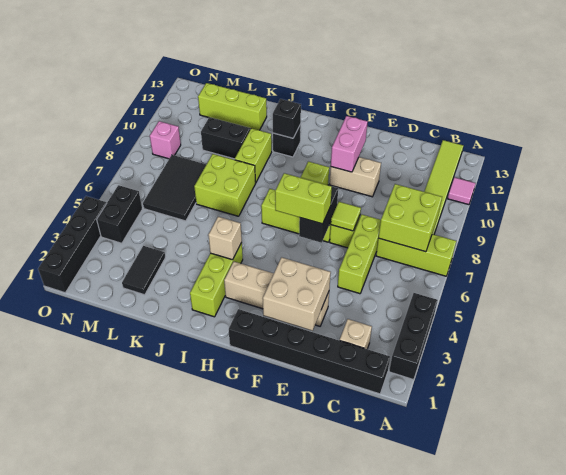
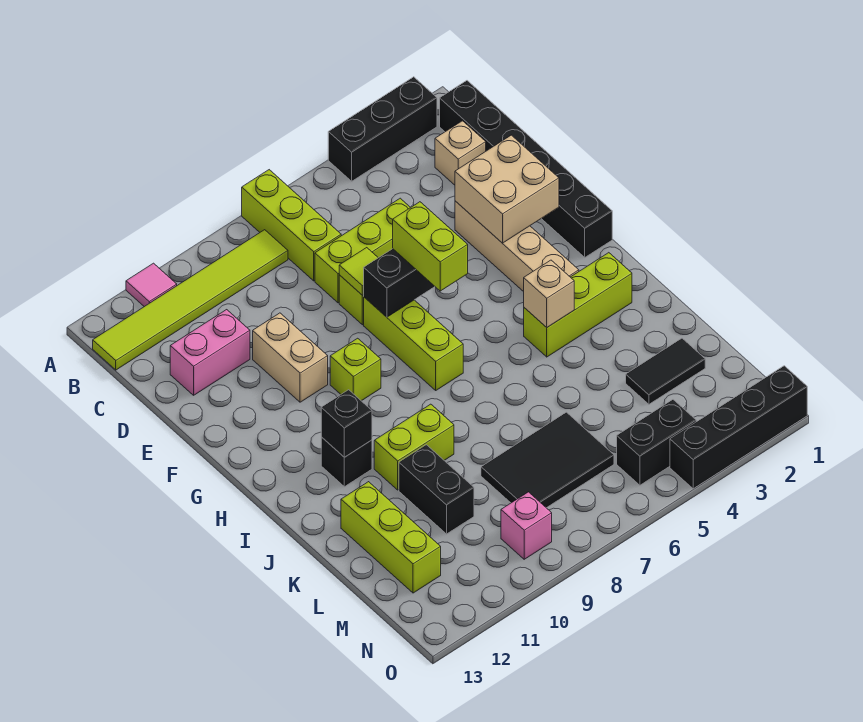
lime 2x2 brick [379,184,442,252] -> none
pink 1x2 brick [331,116,368,172] -> pink 1x2 brick moved to [170,310,250,395]
lime 2x2 brick [194,154,255,216] -> none

